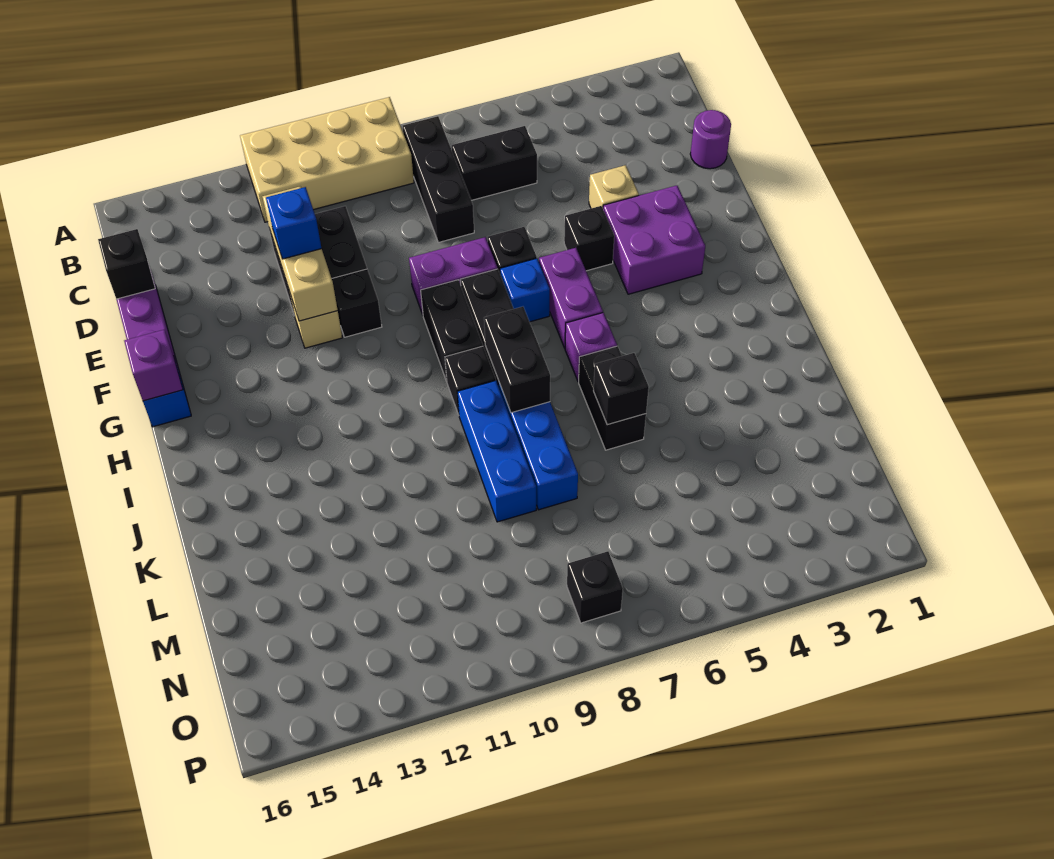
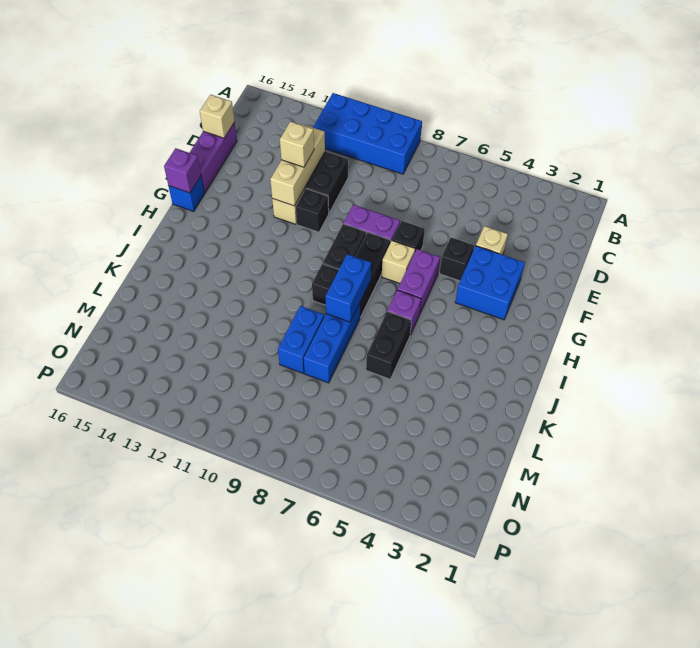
tan 2x4 brick [240,97,414,222] -> blue 2x4 brick [314,93,422,174]
black 1x3 brick [403,116,474,242] -> none
black 1x2 brick [452,126,537,200] -> none
purple 1x1 round brick [690,110,731,169] -> none
black 1x1 brick [98,229,155,299] -> tan 1x1 brick [200,95,235,138]
blue 1x1 brick [266,187,322,259] -> tan 1x1 brick [280,121,314,167]
purple 2x2 brick [603,185,705,294] -> blue 2x2 brick [455,246,525,320]
blue 1x1 brick [500,258,550,322] -> tan 1x1 brick [382,241,415,283]
black 1x2 brick [484,307,550,413] -> blue 1x2 brick [325,254,371,322]
blue 1x3 brick [457,381,536,522] -> blue 1x2 brick [278,306,324,373]
black 1x1 brick [594,353,649,425] -> none
black 1x1 brick [567,551,623,623] -> none

